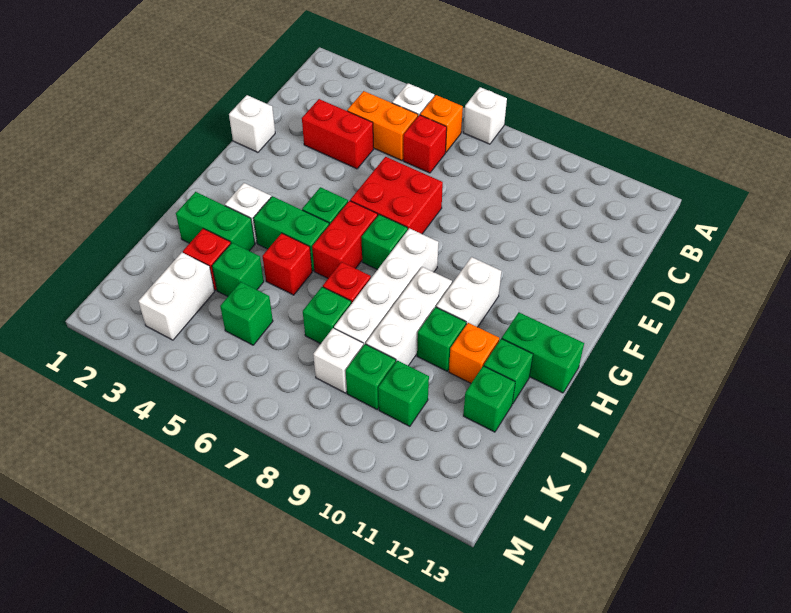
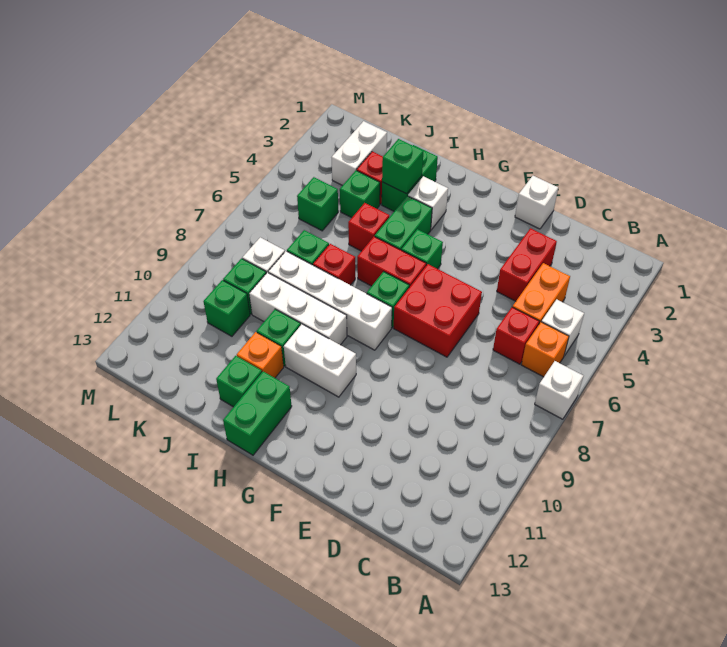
green 1x1 brick [463,366,515,432] -> green 1x1 brick moved to [382,139,424,194]
white 1x2 brick [138,252,215,340] -> white 1x2 brick turned to [331,121,387,186]

